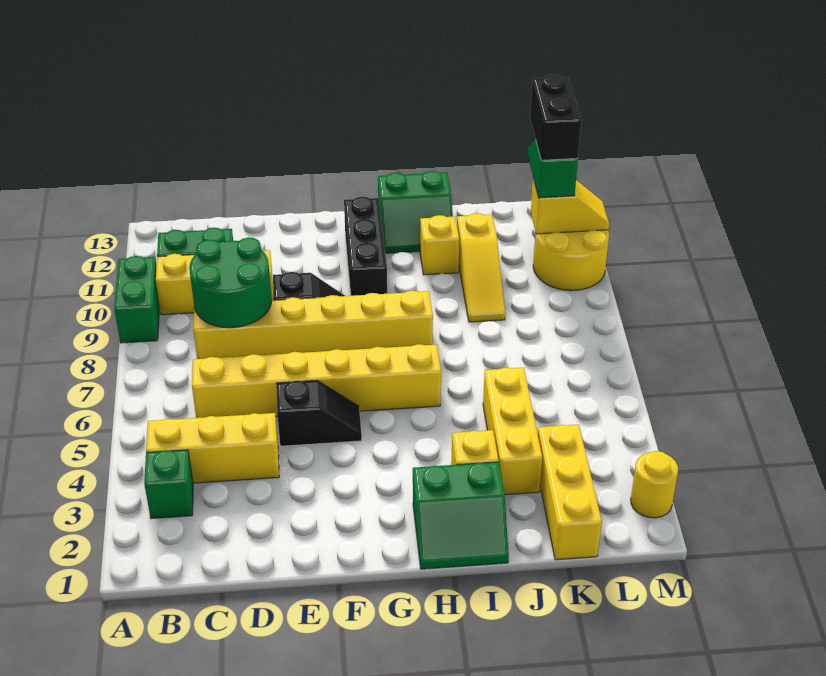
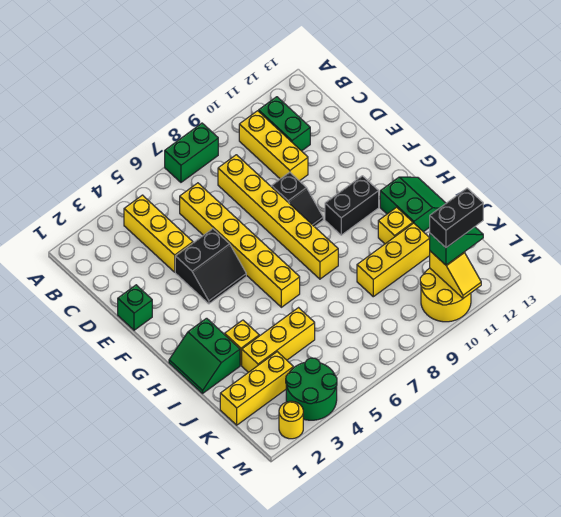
green 1x2 brick [114,256,160,343] -> green 1x2 brick moved to [165,123,218,182]
green 1x1 brick [144,450,193,519] -> green 1x1 brick moved to [118,285,152,330]
green 2x2 round brick [189,237,272,328] -> green 2x2 round brick moved to [286,358,337,420]
black 1x2 slope [276,380,362,446] -> black 2x2 slope [175,229,246,304]
black 1x3 brick [344,197,387,296] -> black 1x2 brick [325,176,379,235]
green 2x2 slope [378,171,453,253] -> green 2x2 slope turned to [380,177,446,232]
yellow 1x3 slope [457,213,505,322] -> yellow 1x3 brick [357,223,430,297]

